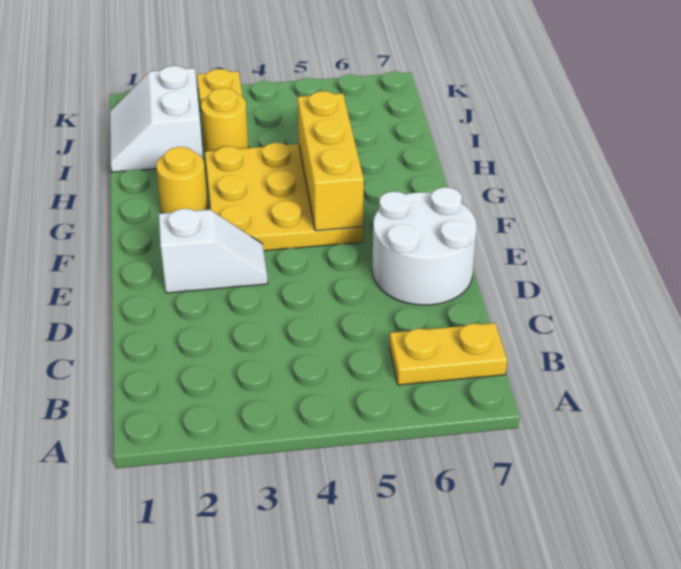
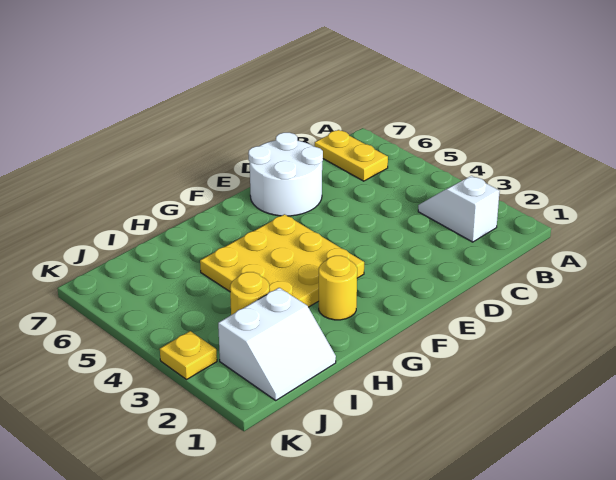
white 1x2 slope [159,209,268,293] -> white 1x2 slope moved to [418,176,500,242]
yellow 1x3 brick [298,91,364,231] -> none

